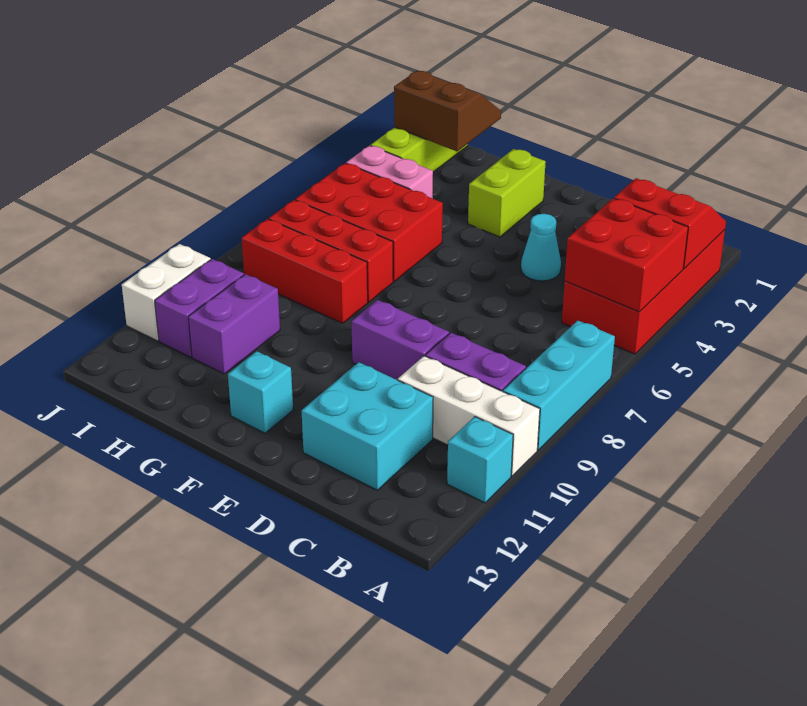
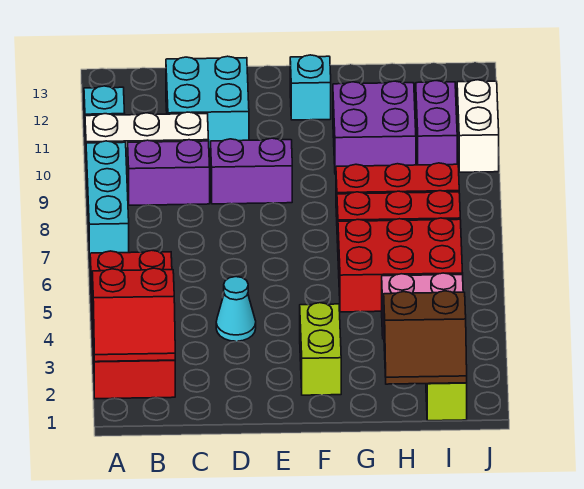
red 2x2 brick [565,198,688,312] -> none
purple 1x2 brick [188,274,280,374] -> purple 2x2 brick [333,81,416,174]

